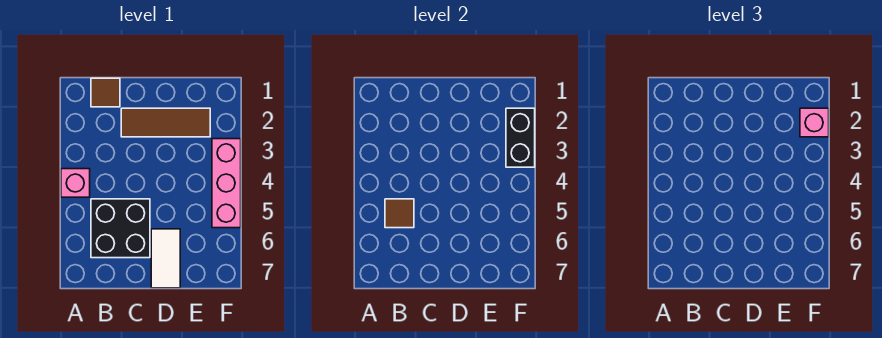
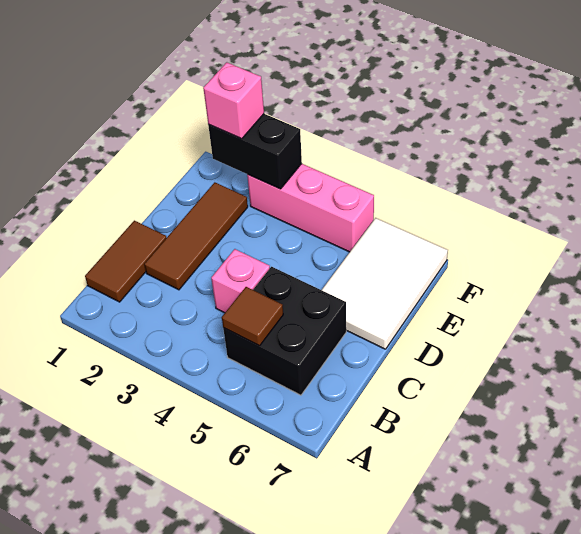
pink 1x1 brick [61,169,90,197] -> pink 1x1 brick moved to [211,249,270,313]
brown 1x1 tile [91,78,120,107] -> brown 1x2 tile [85,221,166,302]
white 1x2 tile [151,229,180,288] -> white 2x3 tile [322,218,448,349]

